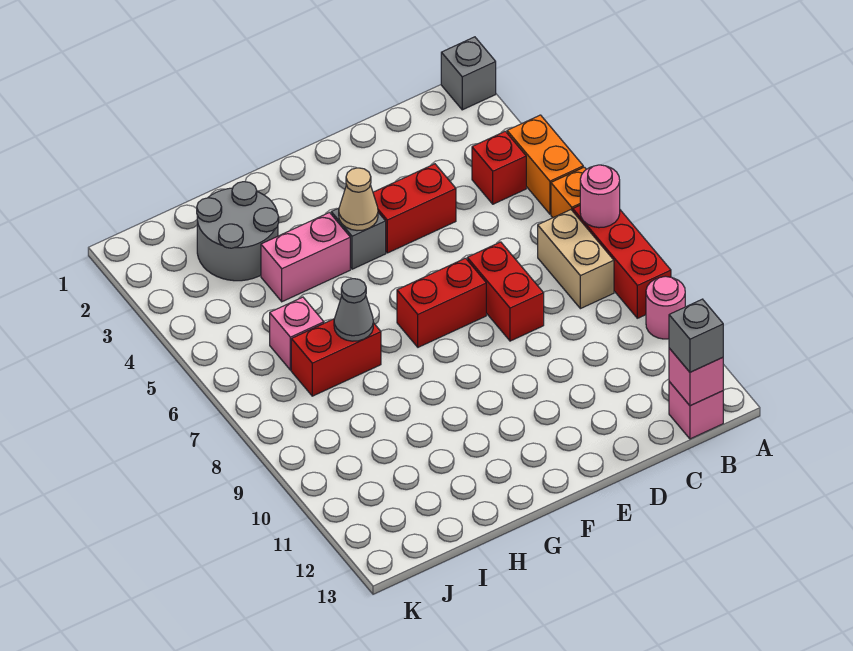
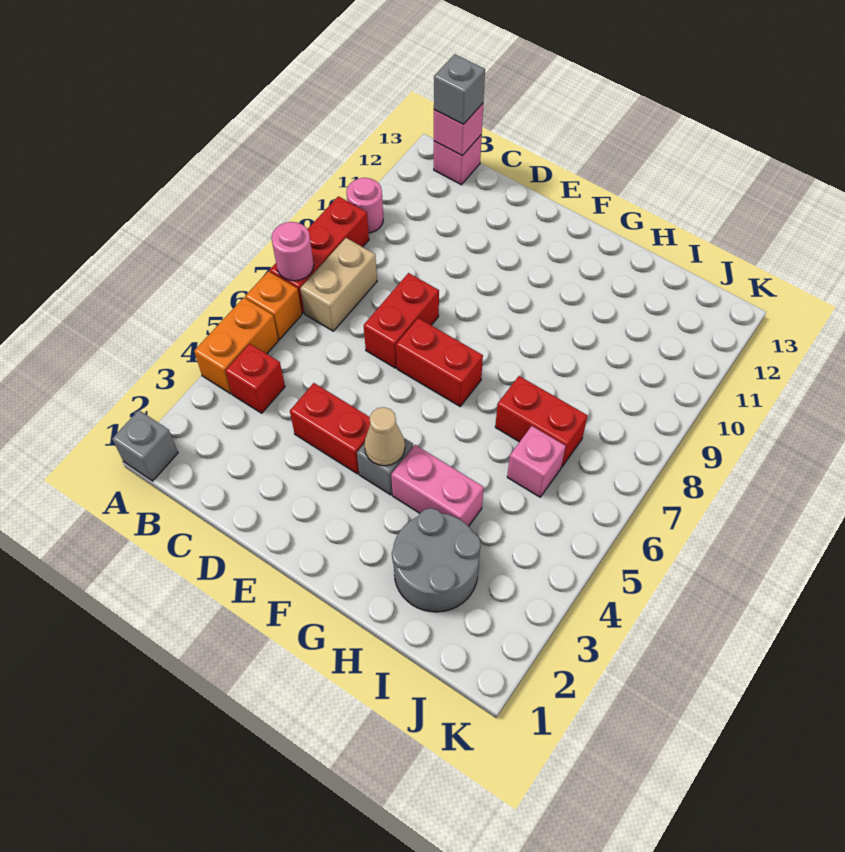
grey 1x1 cone [334,279,373,341] -> none

